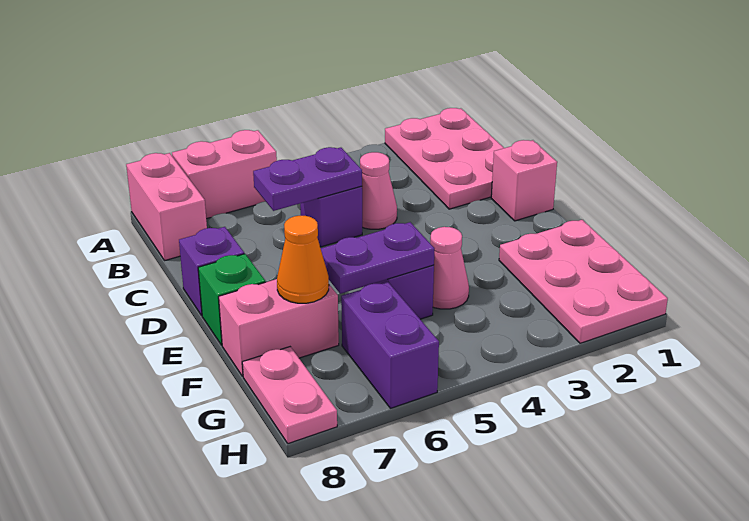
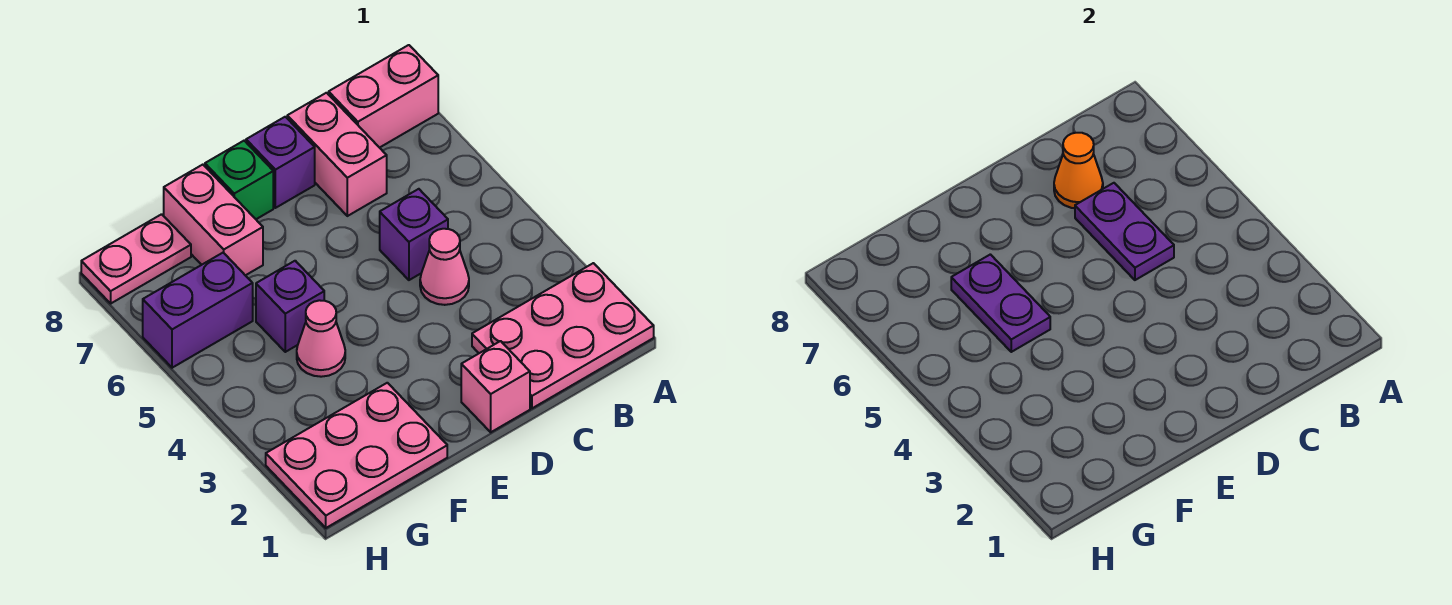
pink 1x2 brick [172,130,277,219] -> pink 1x2 brick moved to [287,93,387,216]
orange 1x1 cone [277,216,329,303] -> orange 1x1 cone moved to [1054,133,1103,208]

